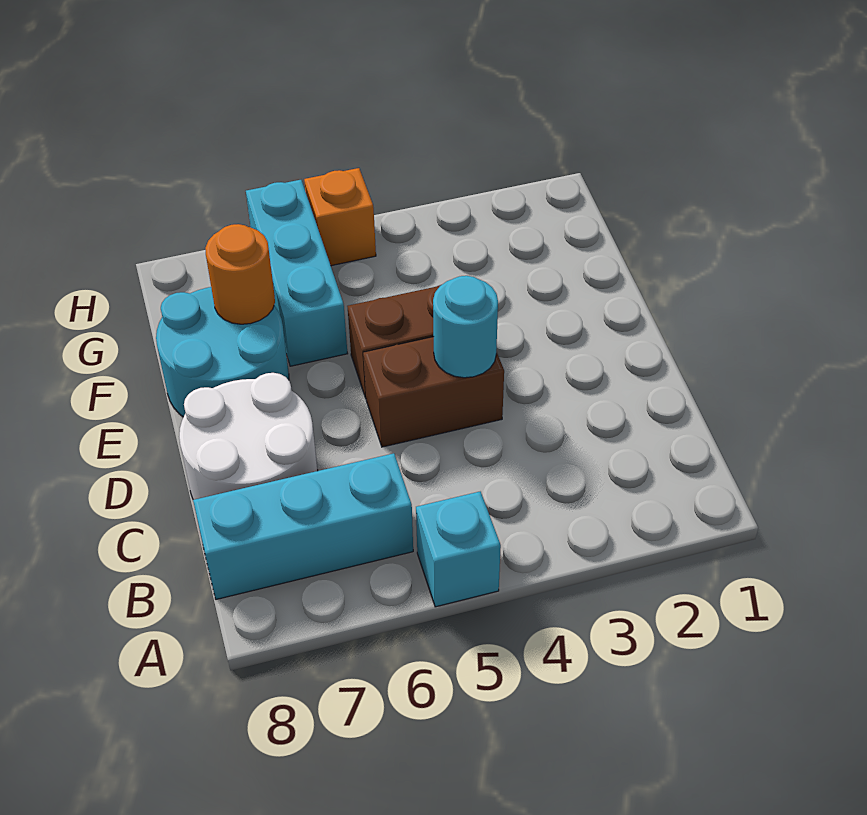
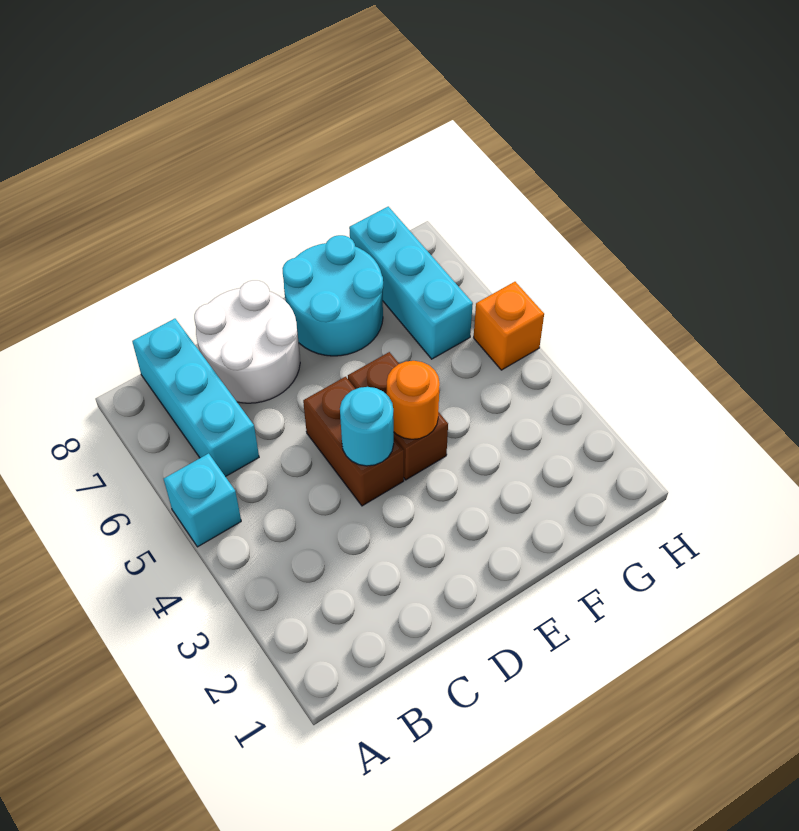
cyan 1x3 brick [246,180,348,366] -> cyan 1x3 brick turned to [349,207,473,359]
orange 1x1 round brick [205,224,275,324] -> orange 1x1 round brick moved to [387,361,440,439]

